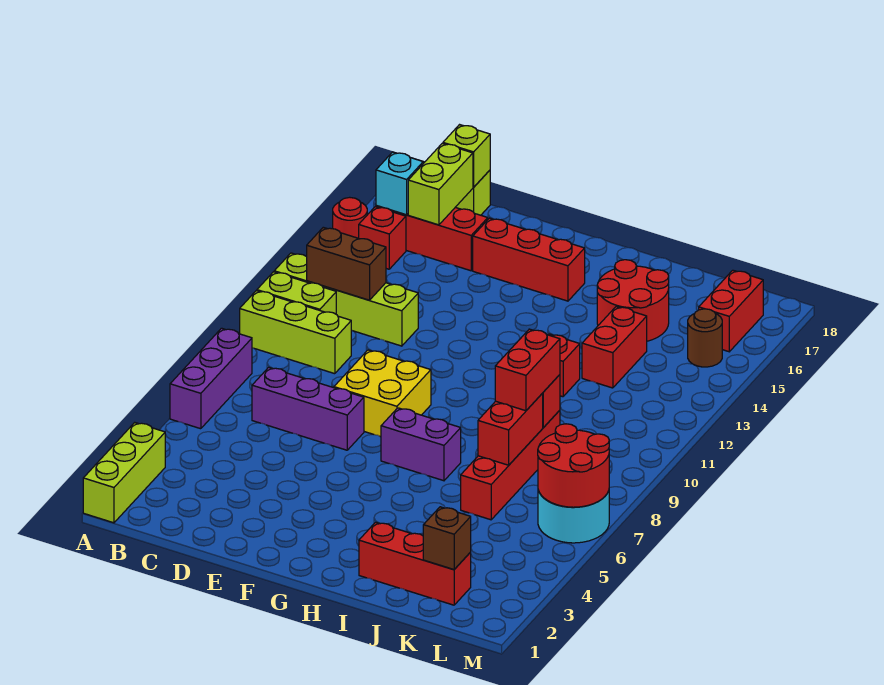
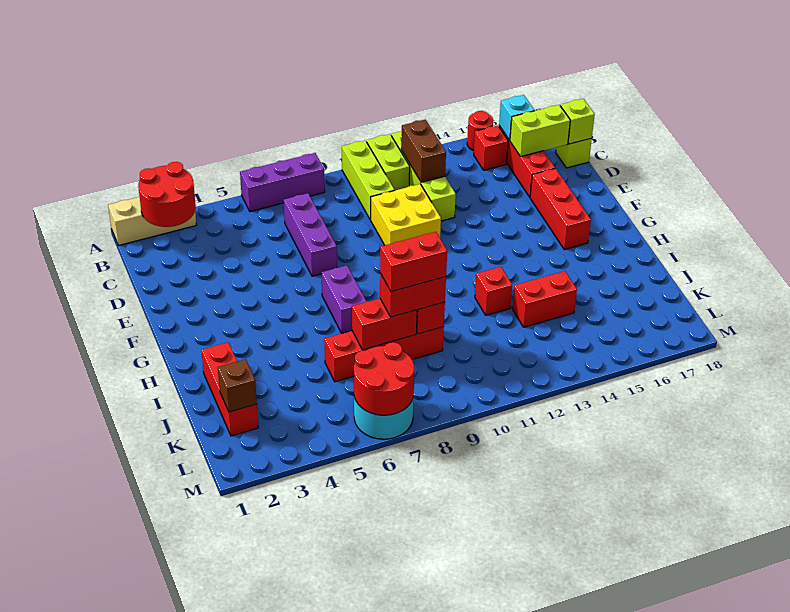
lime 1x3 brick [83,423,165,523] -> tan 1x3 brick [108,197,196,245]
yellow 2x2 brick [334,350,431,437] -> yellow 2x2 brick moved to [370,184,441,245]
red 2x2 round brick [597,260,669,341] -> red 2x2 round brick moved to [138,162,196,227]
brown 1x1 round brick [688,309,722,367] -> none
red 1x2 brick [699,270,763,352] -> red 1x2 brick moved to [380,232,447,292]

